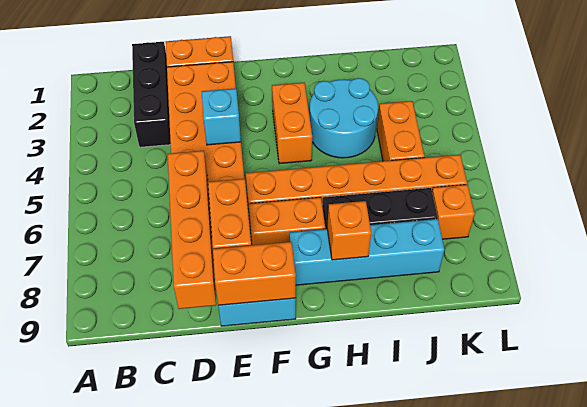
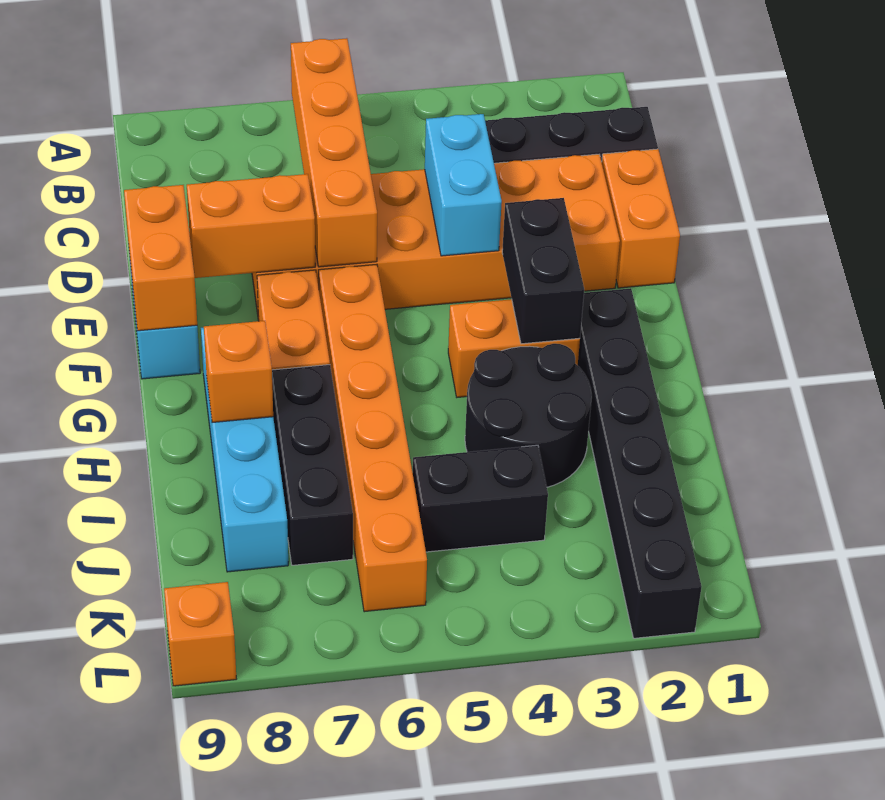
orange 1x4 brick [168,151,216,309] -> orange 1x4 brick turned to [291,38,377,267]
cyan 1x1 brick [202,88,241,145] -> cyan 1x2 brick [425,114,502,256]
none -> black 1x2 brick [502,198,584,344]
none -> black 1x6 brick [578,288,702,638]
cyan 2x2 round brick [310,78,378,158] -> black 2x2 round brick [465,344,592,487]
orange 1x2 brick [377,101,424,161] -> black 1x2 brick [413,445,548,552]
orange 1x1 brick [432,185,475,239] -> orange 1x1 brick moved to [164,582,236,686]

